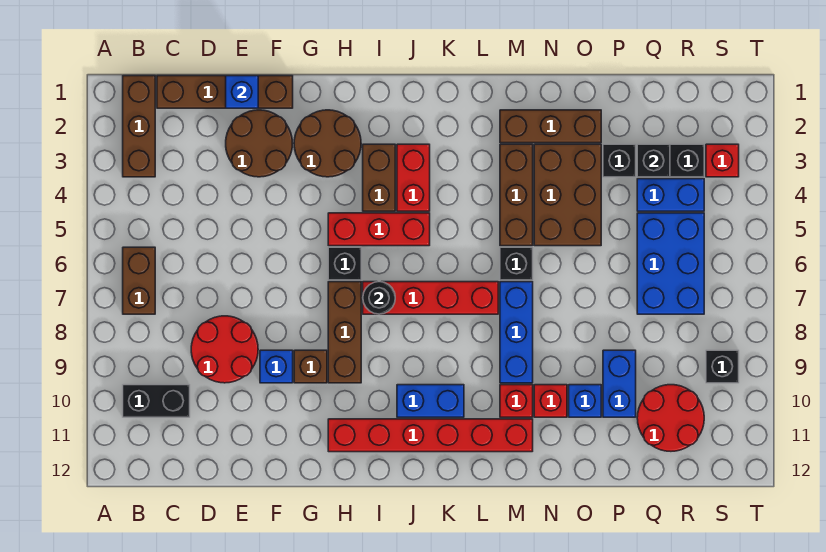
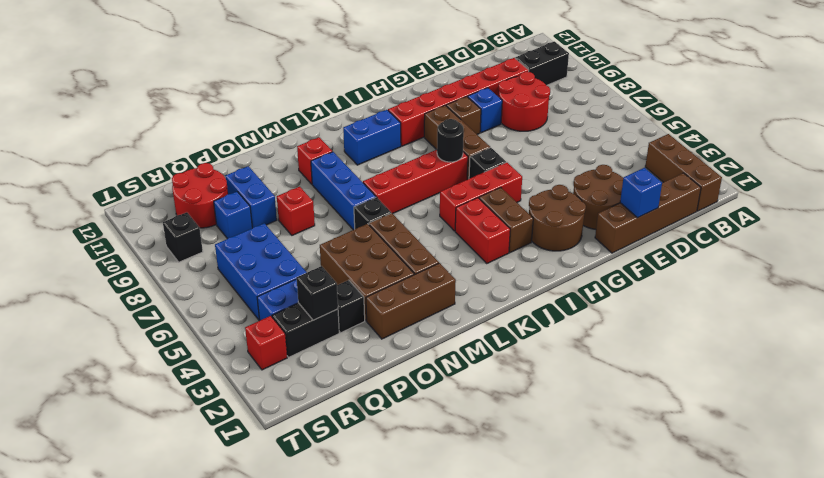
brown 1x2 brick [123,247,155,314] -> none
red 1x6 brick [328,419,533,452] -> red 1x6 brick moved to [388,58,529,146]
red 1x1 brick [534,385,567,417] -> red 1x1 brick moved to [277,187,315,235]
blue 1x1 brick [569,385,601,417] -> blue 1x1 brick moved to [214,192,252,239]

